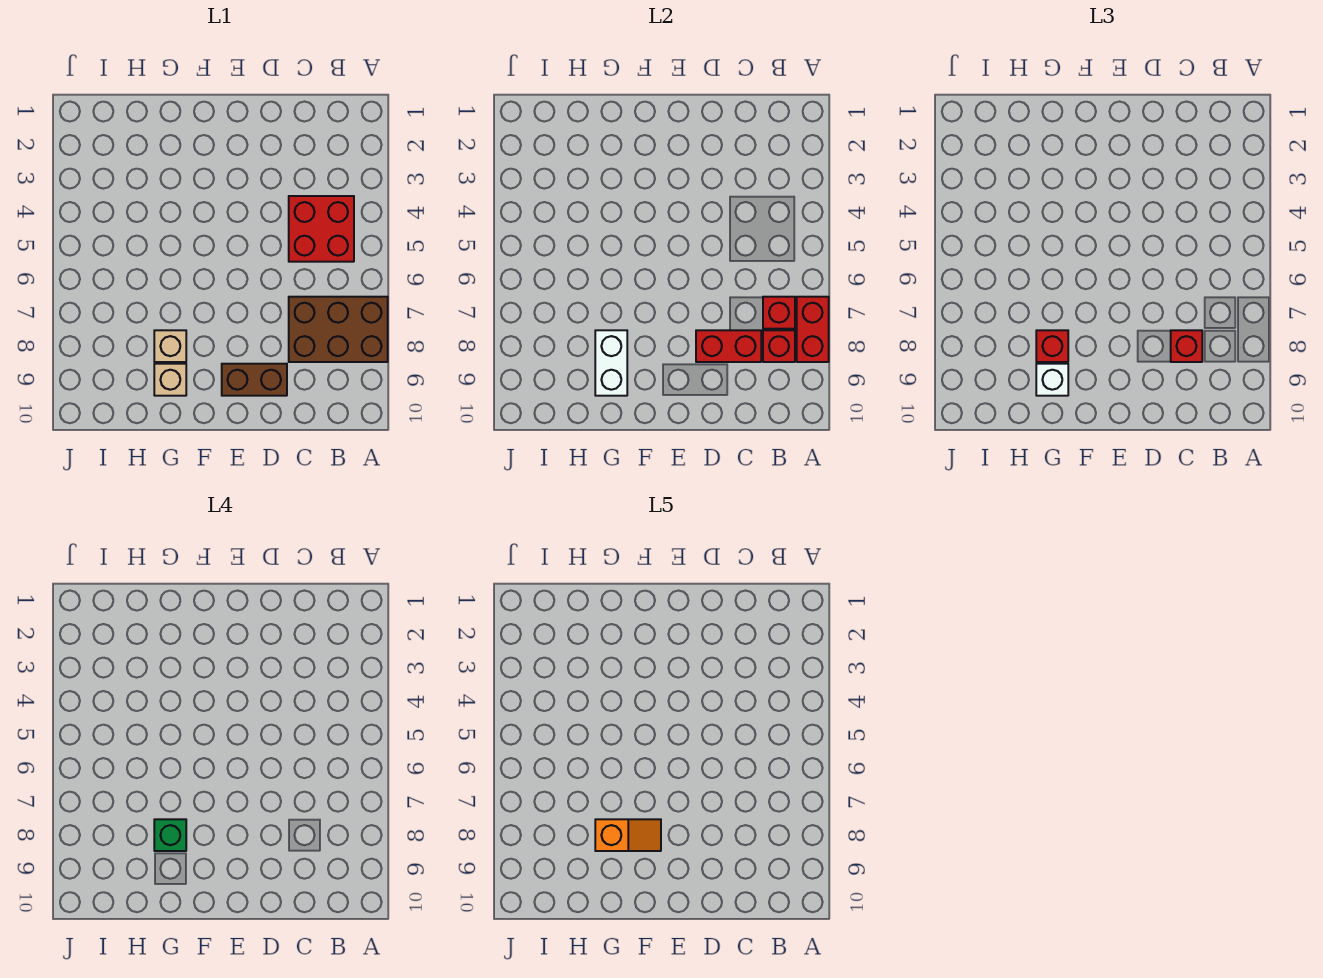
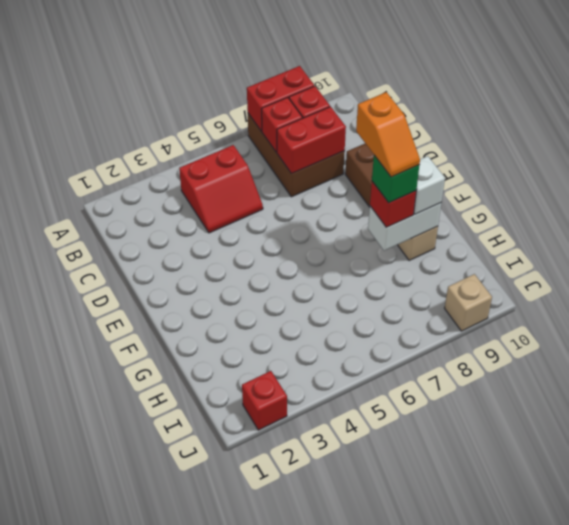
red 2x2 brick [289,196,354,262] -> red 2x2 slope [179,145,263,233]
red 1x2 brick [696,330,761,362] -> red 1x2 brick turned to [277,107,346,174]
red 1x1 brick [1171,330,1202,362] -> red 1x1 brick moved to [242,371,287,430]
orange 1x2 slope [595,819,661,851] -> orange 1x2 slope turned to [356,92,420,177]
tan 1x1 brick [154,330,186,362] -> tan 1x1 brick moved to [445,274,492,331]

